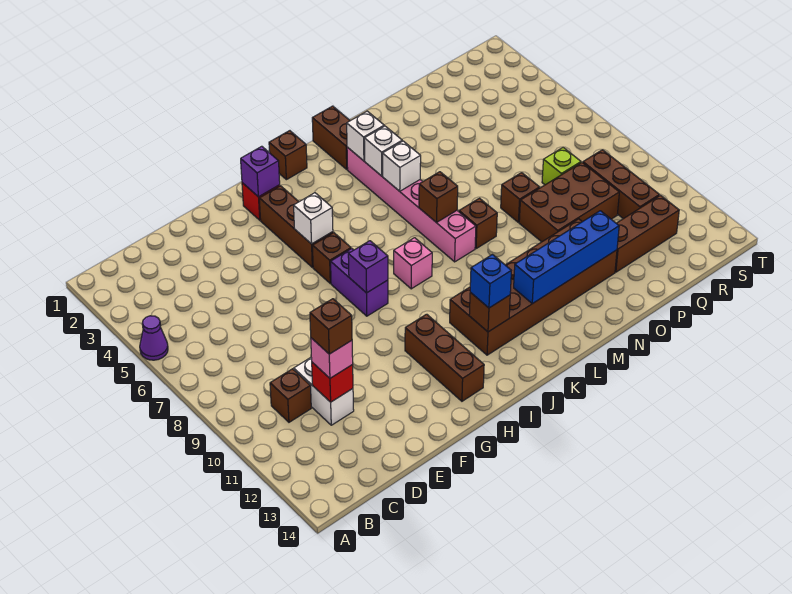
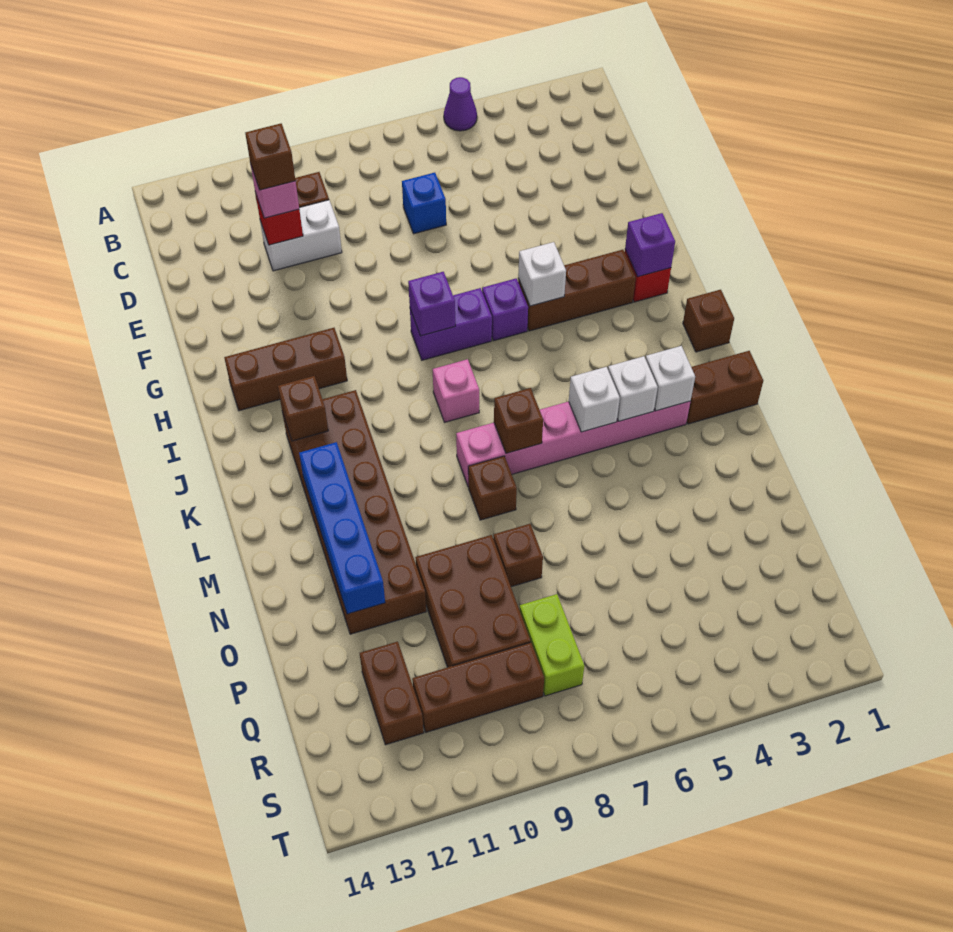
brown 1x1 brick [312,233,351,283] -> purple 1x1 brick [482,278,528,341]
blue 1x1 brick [470,255,511,308] -> blue 1x1 brick moved to [402,173,446,234]
brown 1x3 brick [615,195,679,272] -> brown 1x2 brick [360,642,424,745]
lime 1x1 brick [542,148,581,185] -> lime 1x2 brick [520,594,584,696]

